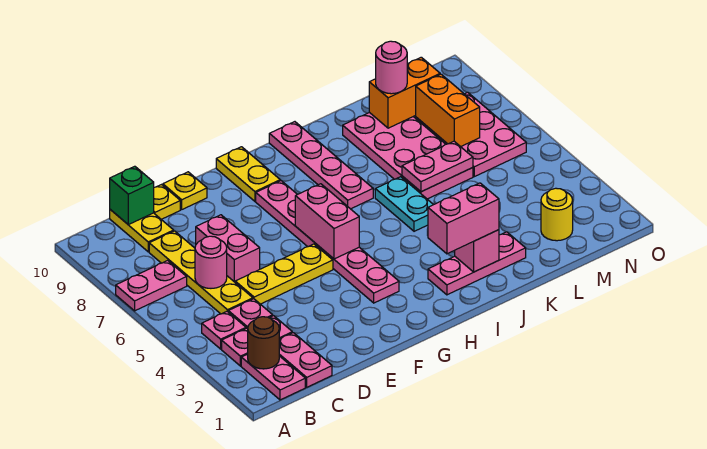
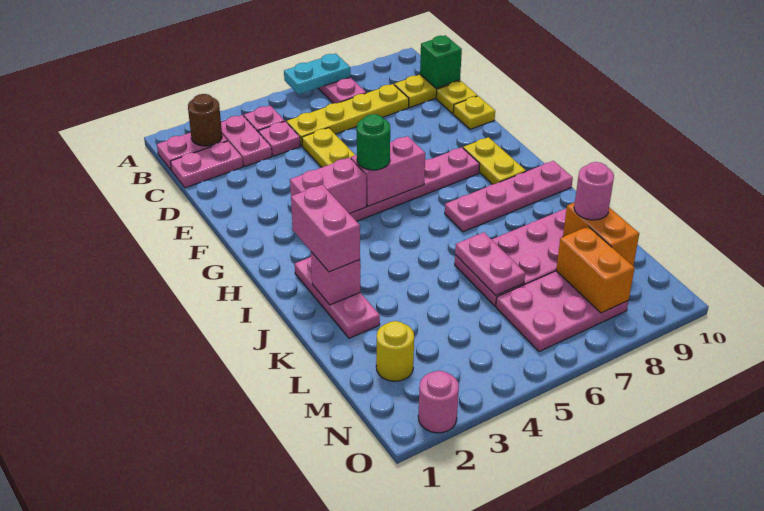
pink 1x1 round brick [195,236,227,288] -> pink 1x1 round brick moved to [418,371,459,433]
pink 1x2 brick [196,215,260,282] -> pink 1x2 brick moved to [290,157,367,214]
none -> green 1x1 round brick [357,114,390,170]
yellow 1x2 plate [216,147,280,201] -> yellow 1x2 plate turned to [463,137,526,184]
cyan 1x2 plate [375,177,433,231] -> cyan 1x2 plate moved to [284,53,350,95]
orange 1x2 brick [416,74,480,147] -> orange 1x2 brick turned to [556,226,635,313]

